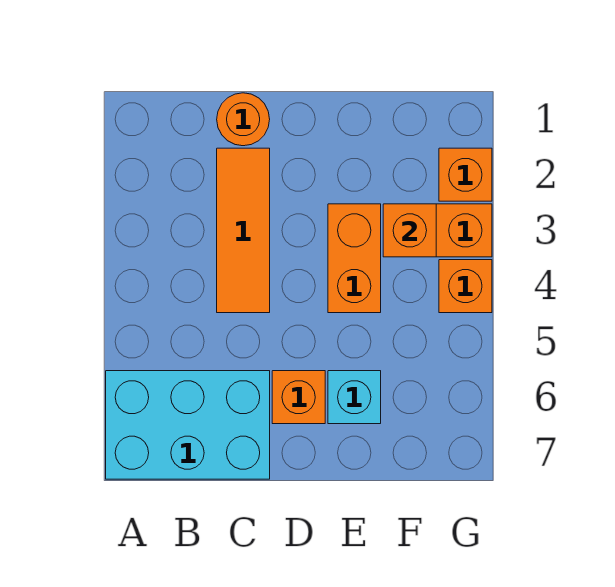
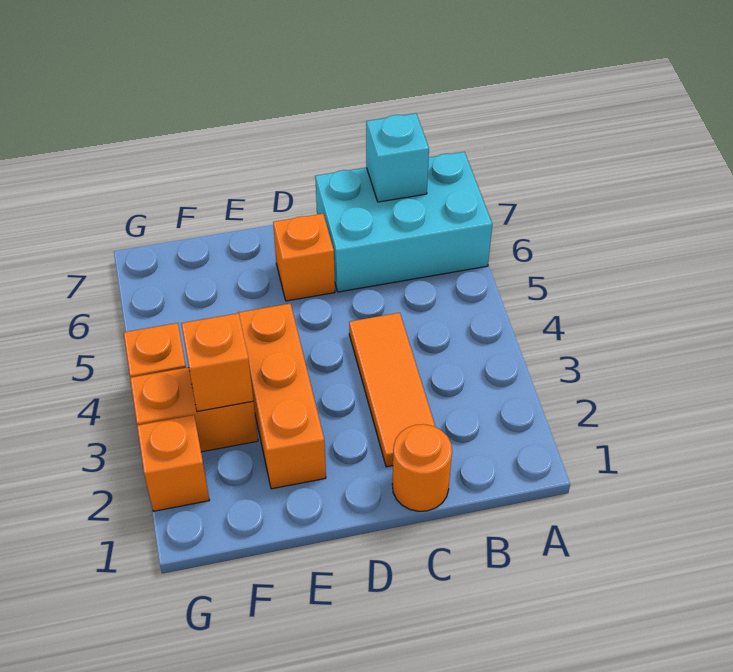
orange 1x2 brick [328,204,381,313] -> orange 1x3 brick [238,304,326,489]
cyan 1x1 brick [328,371,381,424] -> cyan 1x1 brick moved to [366,113,429,202]

